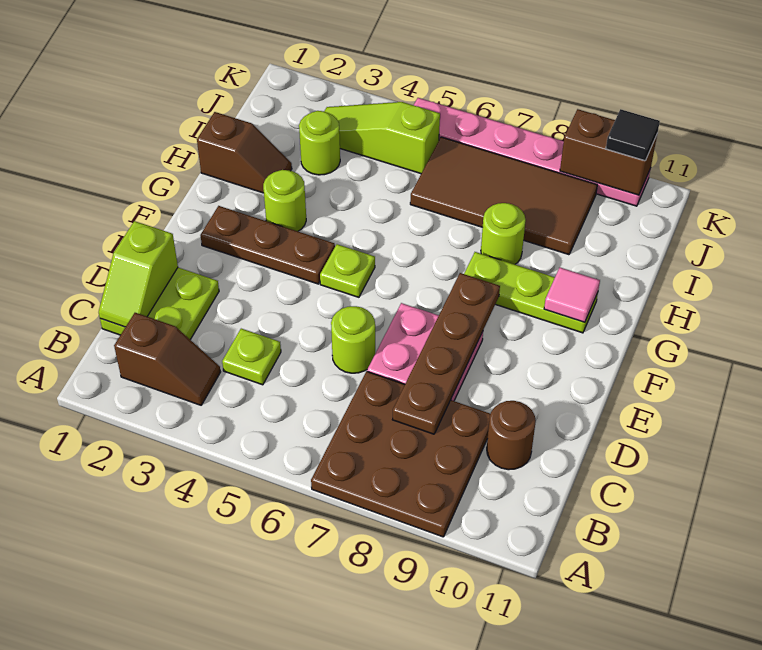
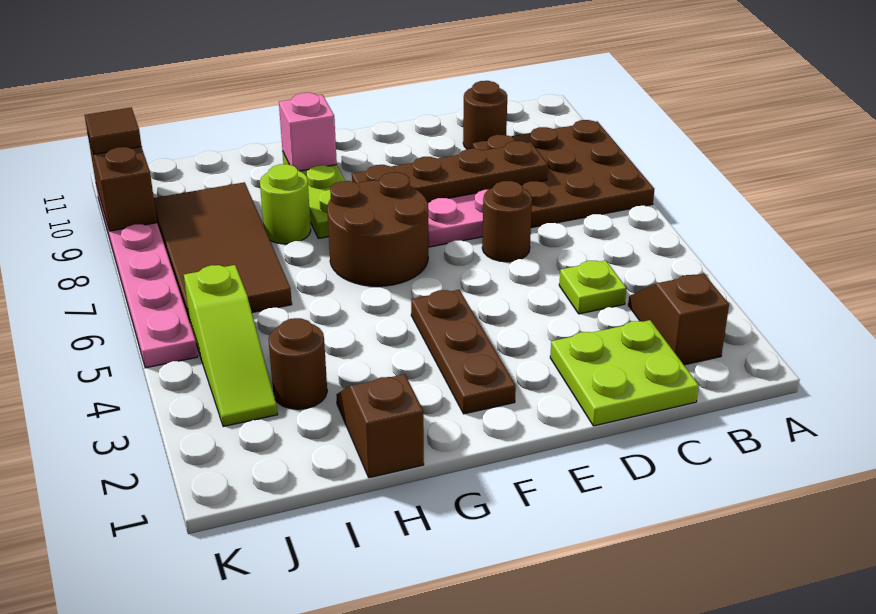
lime 1x2 slope [99,221,178,327] -> none
lime 1x1 round brick [331,306,375,373] -> brown 1x1 round brick [482,181,532,262]
lime 1x1 plate [320,244,375,297] -> none
none -> brown 2x2 round brick [327,172,428,286]
lime 1x1 round brick [263,170,306,231] -> none
pink 1x1 tile [544,268,600,322] -> pink 1x1 brick [279,93,337,171]
lime 1x1 round brick [299,111,340,175] -> brown 1x1 round brick [268,318,327,409]
black 1x1 tile [606,109,660,161] -> brown 1x1 tile [85,108,142,154]

